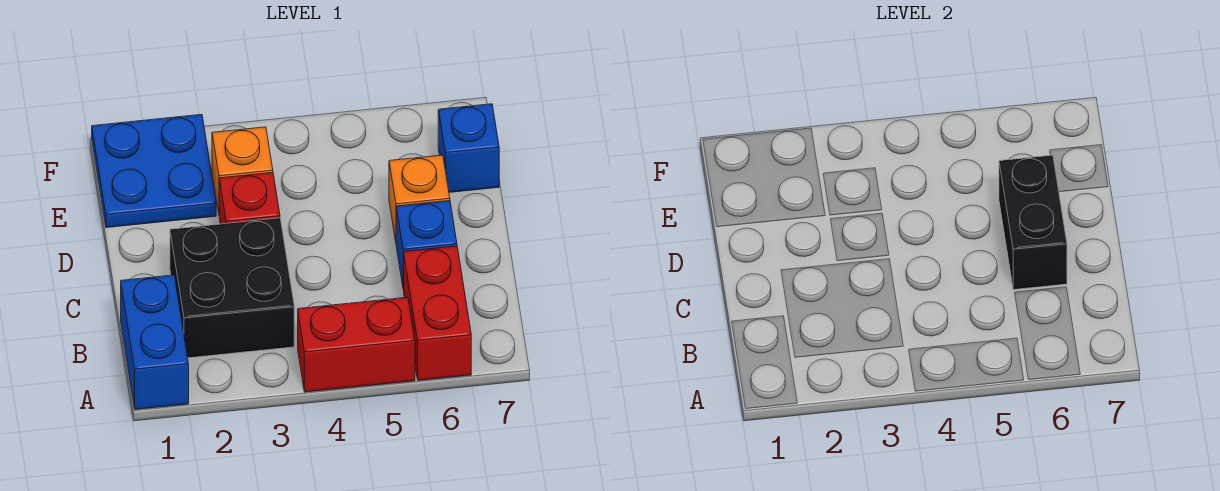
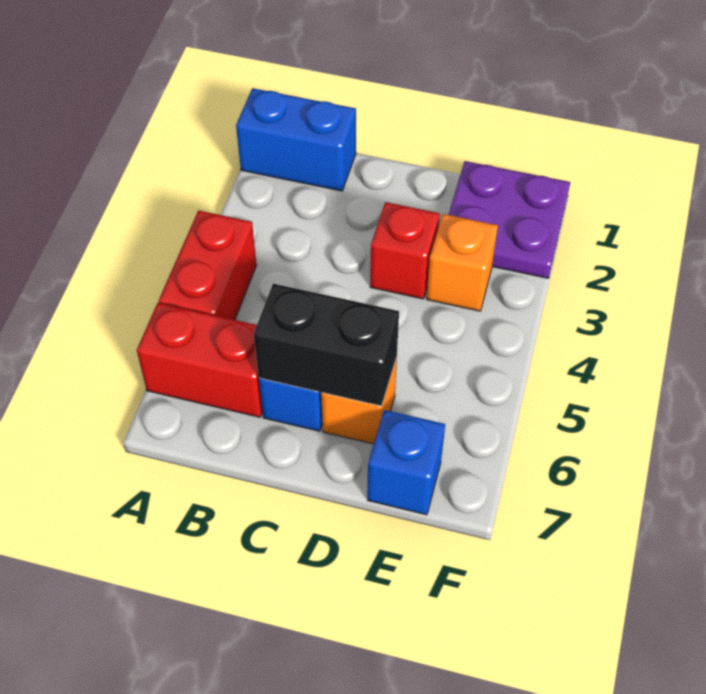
black 2x2 brick [170,218,294,358] -> none
blue 2x2 plate [92,114,216,228] -> purple 2x2 plate [449,161,570,278]

